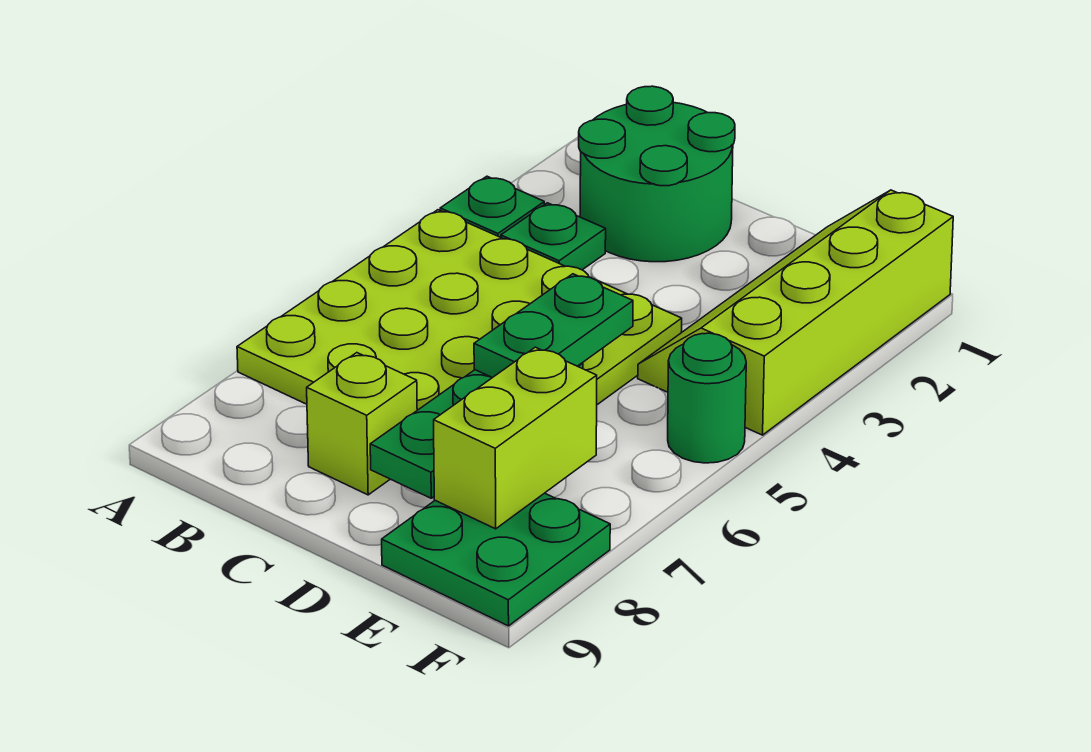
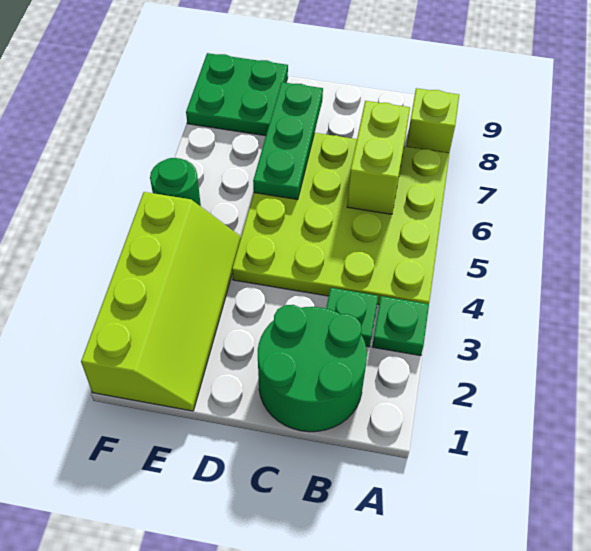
lime 1x1 brick [307,353,417,495] -> lime 1x1 brick moved to [406,88,459,153]
green 1x2 plate [474,274,633,378] -> none
lime 1x2 brick [434,347,597,529] -> lime 1x2 brick moved to [347,101,410,214]

